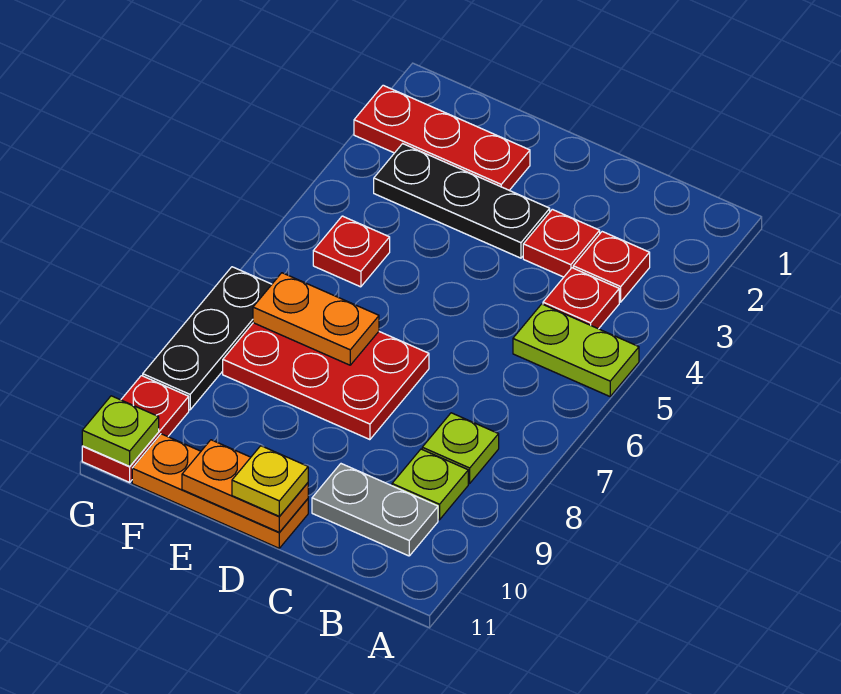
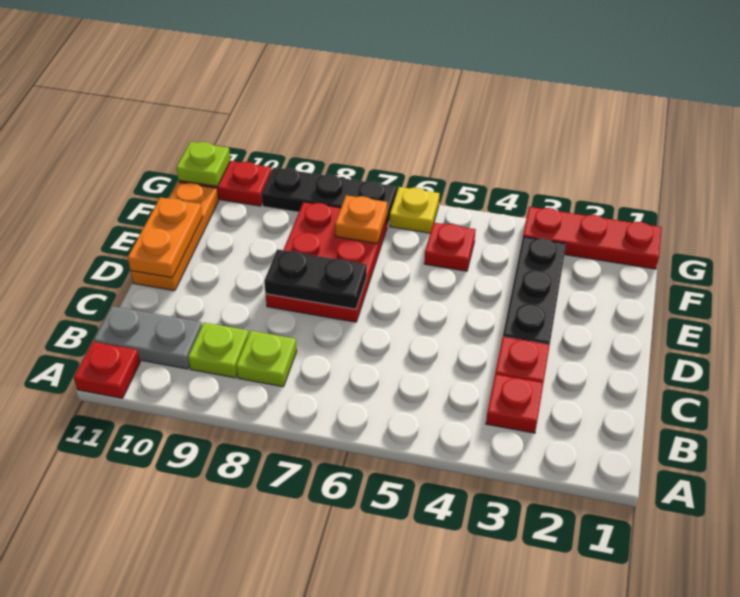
lime 1x2 plate [513,304,639,396] -> none
red 1x1 plate [543,268,619,329] -> red 1x1 plate moved to [74,342,140,398]
grey 1x2 plate [312,464,438,556] -> grey 1x2 plate turned to [94,306,202,369]
none -> black 1x2 plate [264,249,367,309]
yellow 1x1 plate [232,446,308,516] -> yellow 1x1 plate moved to [390,187,439,233]
red 1x3 plate [354,85,530,190] -> red 1x3 plate turned to [523,207,662,269]
orange 1x2 plate [253,273,379,365] -> orange 1x1 plate [335,195,387,244]

